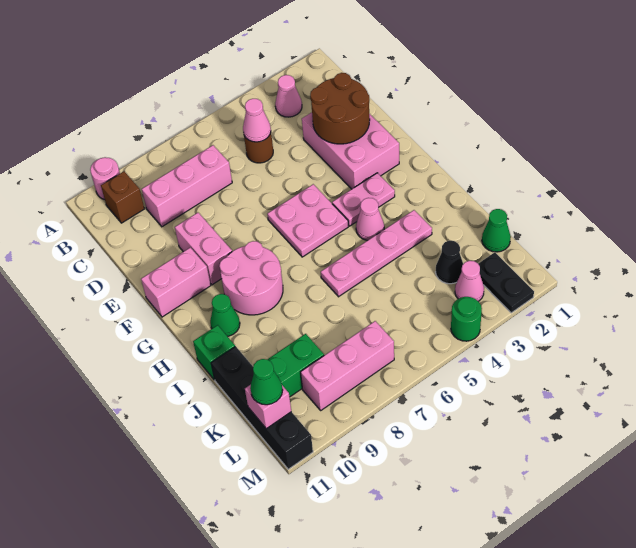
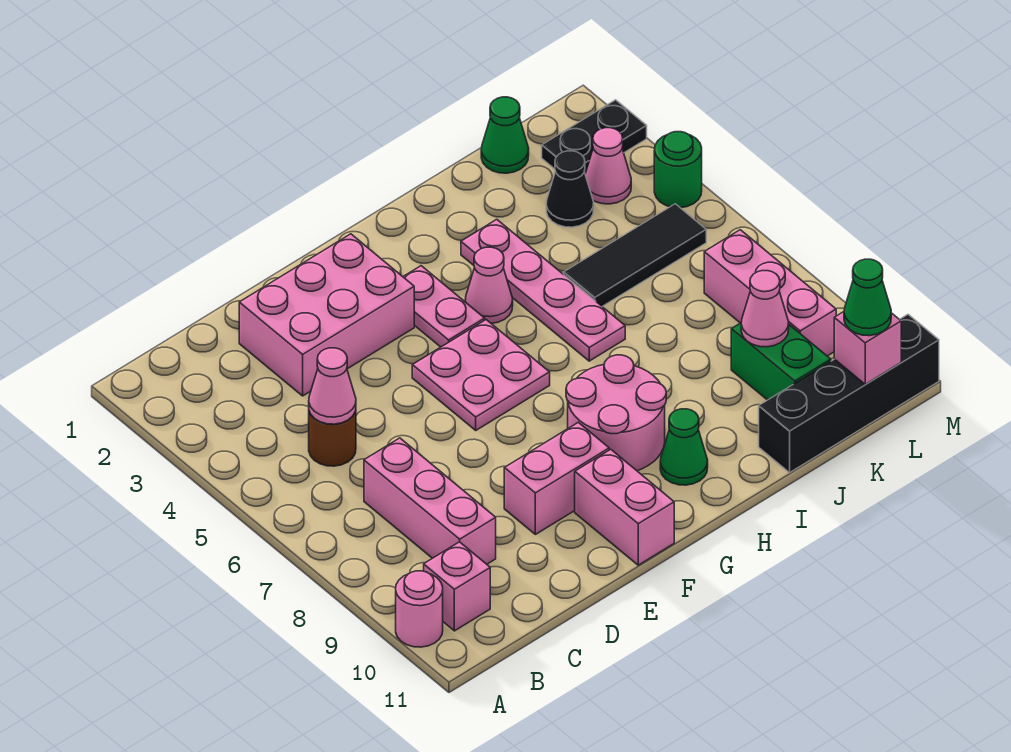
pink 1x1 cone [275,75,302,117] -> pink 1x1 cone moved to [741,271,789,347]
brown 1x1 brick [101,171,144,223] -> pink 1x1 brick [424,542,490,631]
brown 2x2 round brick [310,73,370,144] -> none
green 1x1 brick [193,325,235,380] -> none
none -> black 1x3 tile [564,204,706,306]

